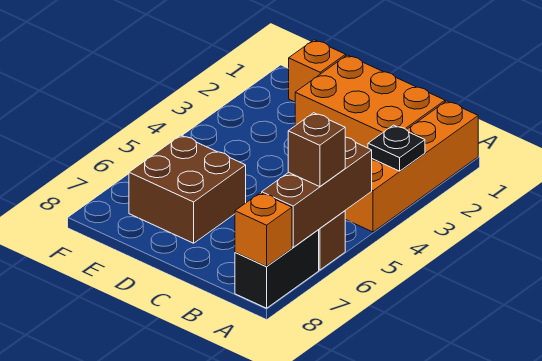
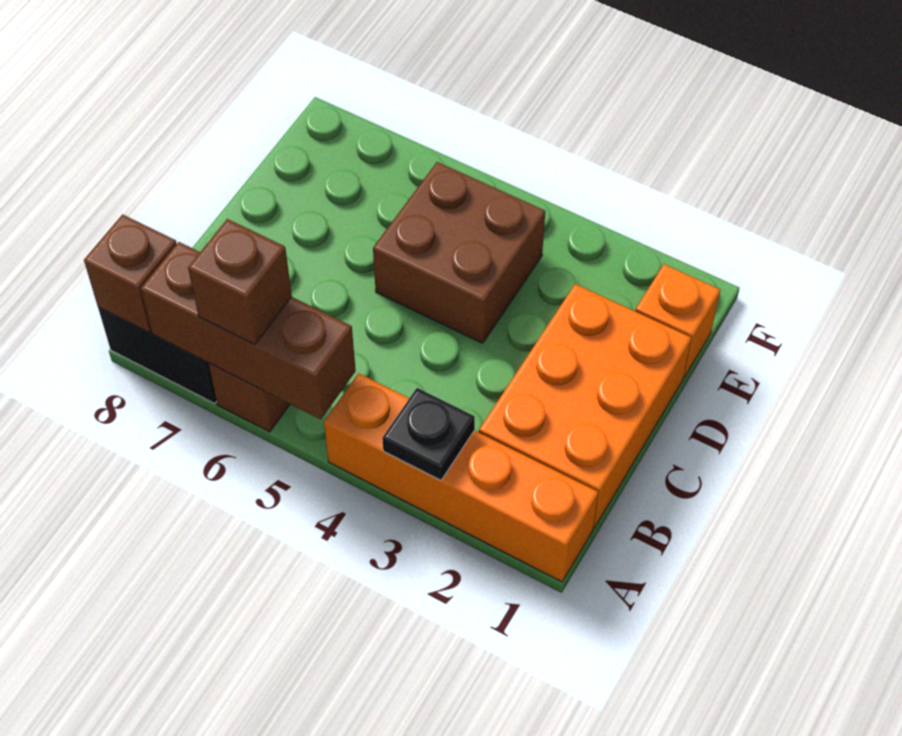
orange 1x1 brick [235,193,292,266] -> brown 1x1 brick [84,214,177,333]
brown 2x2 brick [129,135,246,243] -> brown 2x2 brick moved to [373,162,545,343]

